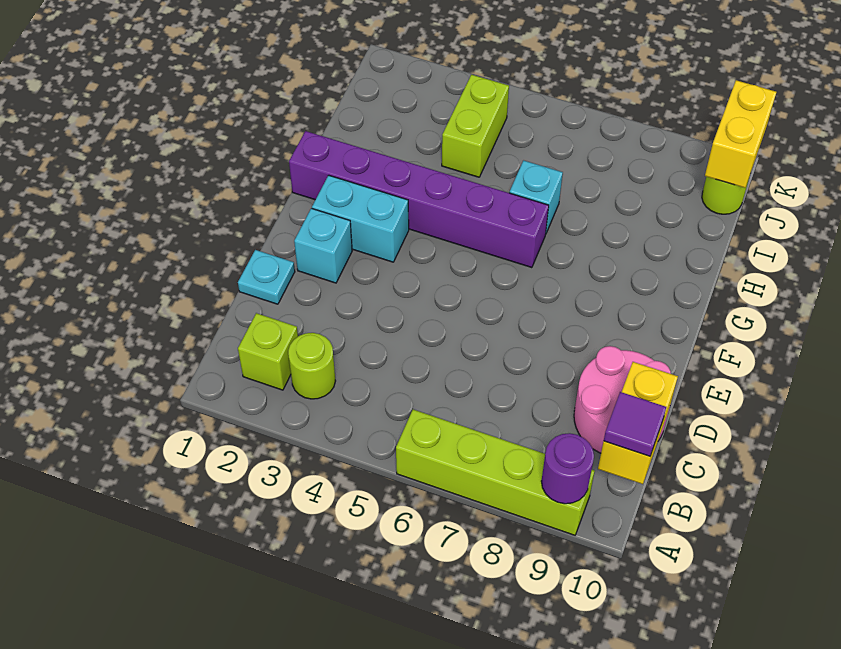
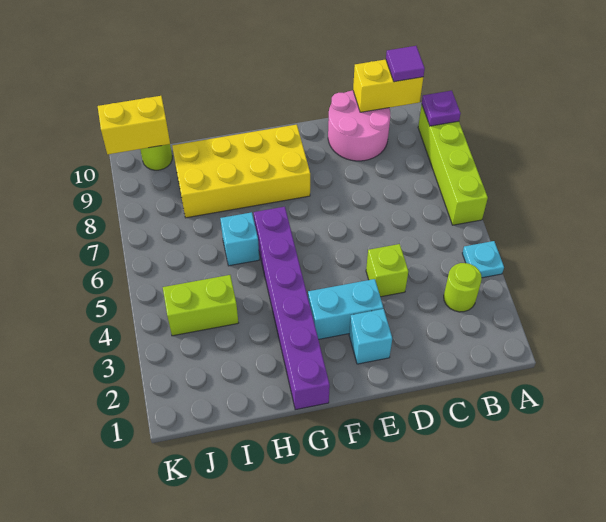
purple 1x1 round brick [541,433,594,504] -> purple 1x1 plate [422,91,461,126]
lime 1x1 brick [238,313,298,390] -> lime 1x1 brick moved to [366,244,408,297]
cyan 1x1 plate [238,250,295,304] -> cyan 1x1 plate moved to [462,241,504,278]
cyan 1x2 brick [312,175,409,262] -> cyan 1x2 brick turned to [308,279,383,339]
none -> yellow 2x4 brick [172,125,310,218]

